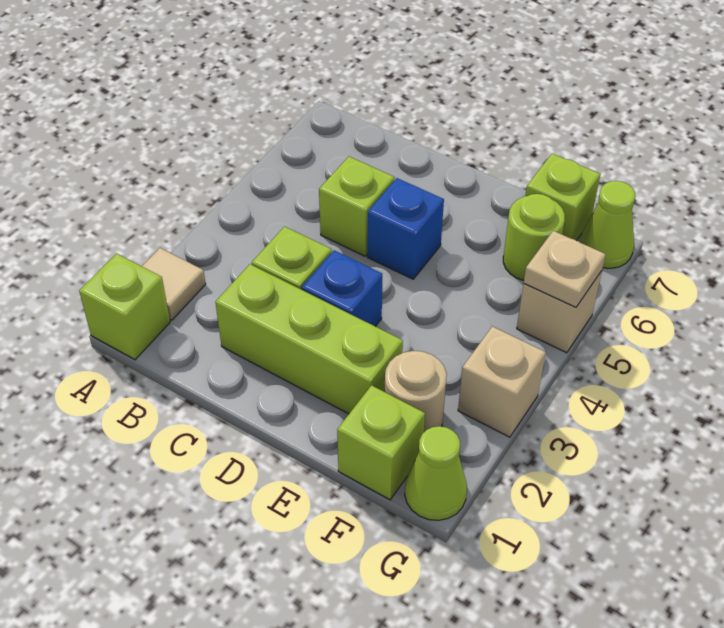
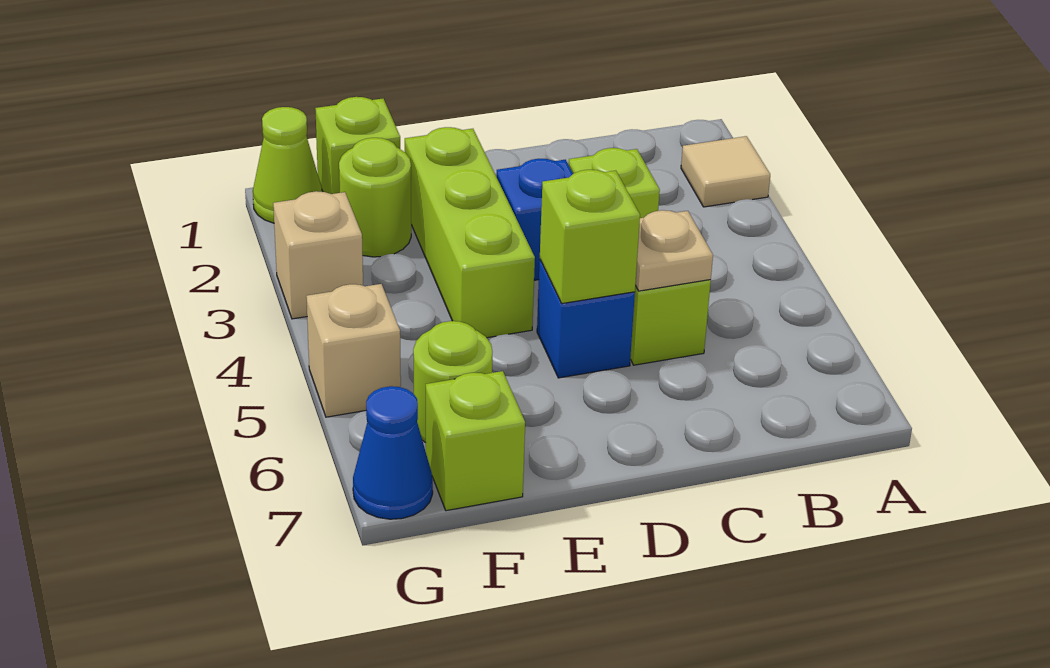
lime 1x1 brick [79,254,170,360] -> lime 1x1 brick moved to [540,170,640,303]
lime 1x3 brick [215,264,403,414] -> lime 1x3 brick turned to [405,127,535,338]
tan 1x1 round brick [385,351,447,432] -> lime 1x1 round brick [339,138,411,257]
tan 1x1 plate [524,231,605,307] -> tan 1x1 plate moved to [635,210,713,291]
lime 1x1 cone [580,181,635,268] -> blue 1x1 cone [353,386,433,519]

